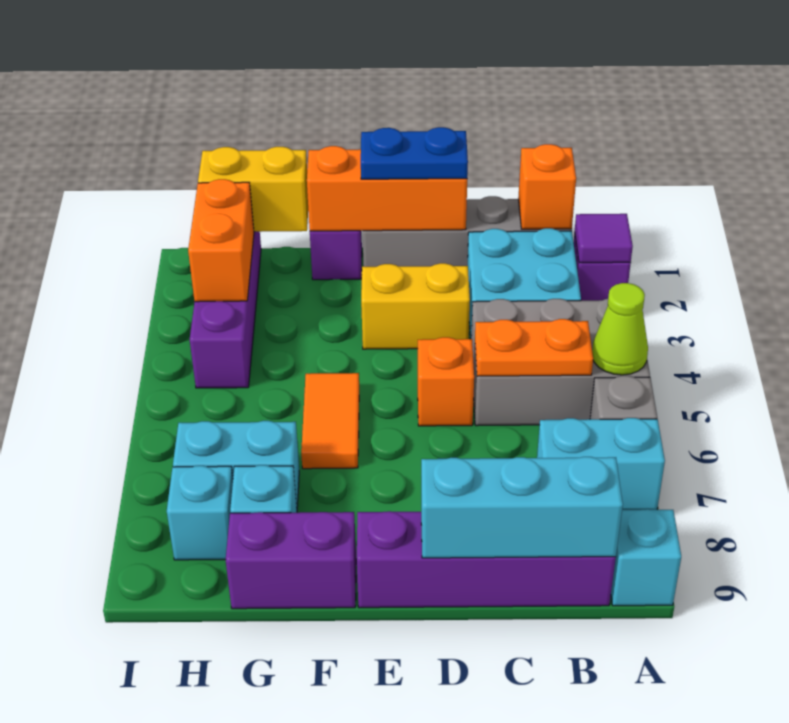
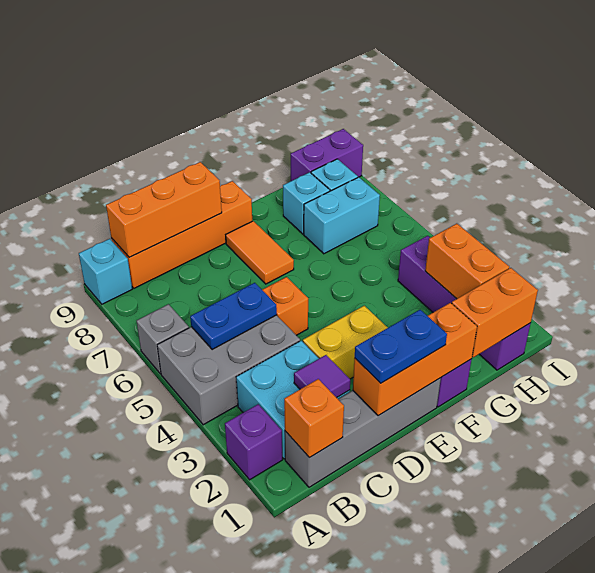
purple 1x1 tile [575,214,633,263] -> purple 1x1 tile moved to [294,355,350,398]
lime 1x1 cone [592,283,648,375] -> none
cyan 1x2 brick [537,418,665,510] -> none
orange 1x2 plate [475,319,593,376] -> blue 1x2 plate [190,283,277,350]
purple 1x4 brick [357,511,616,608] -> orange 1x4 brick [111,181,252,288]
cyan 1x3 brick [421,457,623,558] -> orange 1x3 brick [106,162,222,257]
orange 1x2 tile [301,373,359,469] -> orange 1x2 tile moved to [226,221,294,284]
purple 1x2 brick [226,512,356,609] -> purple 1x2 brick moved to [291,129,363,181]
yellow 1x2 brick [198,147,308,232] -> orange 1x2 brick [452,268,538,357]

